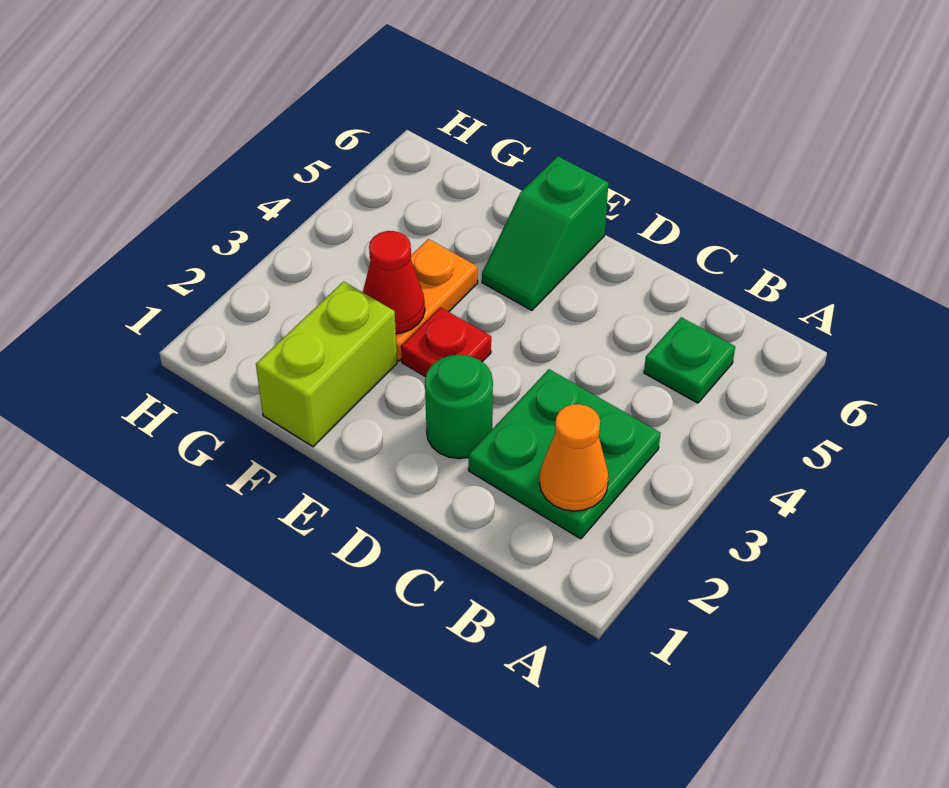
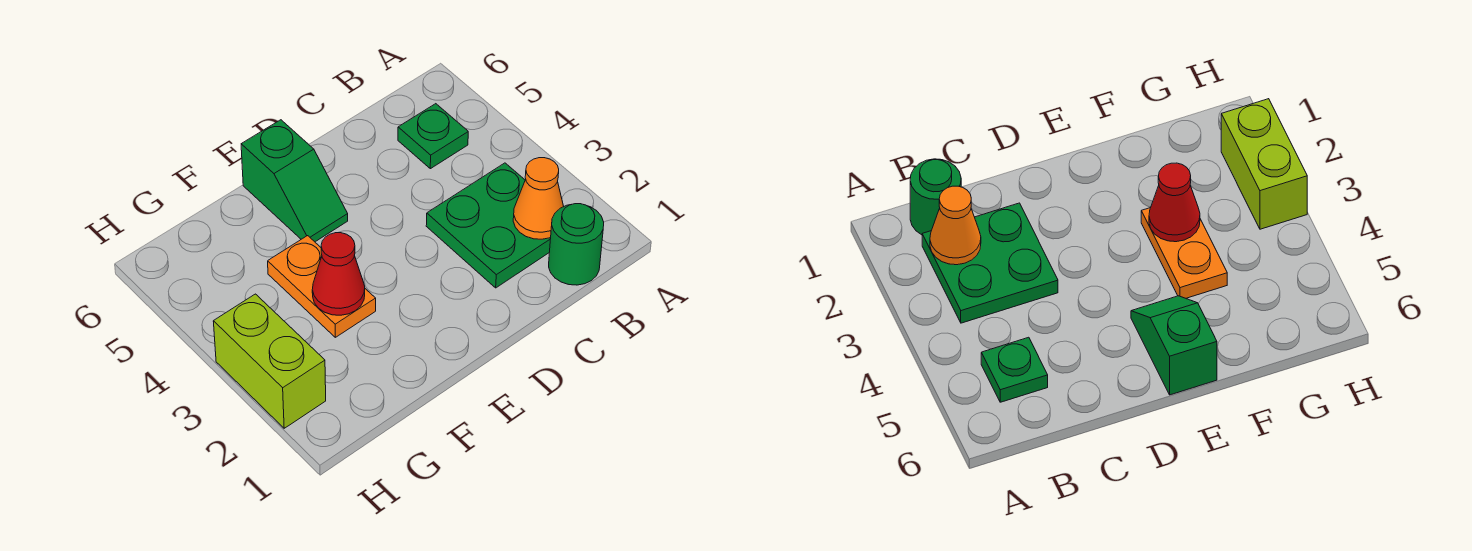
green 1x1 round brick [425,355,493,459] -> green 1x1 round brick moved to [549,204,604,285]
red 1x1 plate [401,307,491,377] -> none
lime 1x2 brick [256,282,397,447] -> lime 1x2 brick moved to [213,294,326,428]

